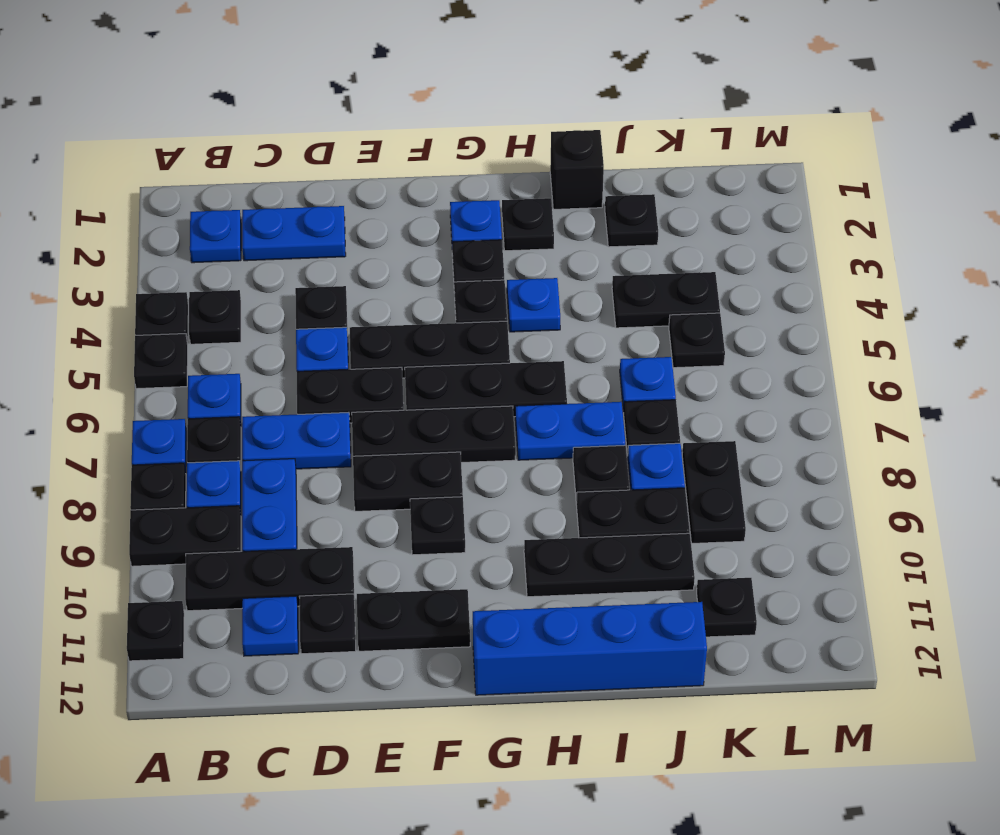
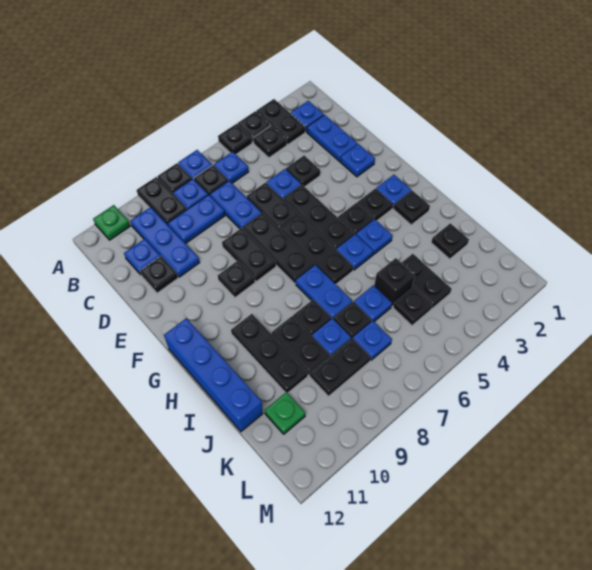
black 1x1 plate [127,601,184,661] -> green 1x1 plate [93,205,130,240]
black 1x3 plate [185,547,355,611] -> blue 1x3 plate [131,207,200,277]
none -> blue 1x1 plate [340,144,375,177]
black 1x2 plate [357,589,470,651] -> black 1x2 plate moved to [256,99,305,145]
none -> blue 1x1 plate [337,234,373,270]
black 1x1 brick [550,130,604,209] -> black 1x1 brick moved to [374,258,415,307]
none -> blue 1x1 plate [353,321,392,360]
black 1x1 plate [697,578,757,637] -> green 1x1 plate [265,392,305,434]

